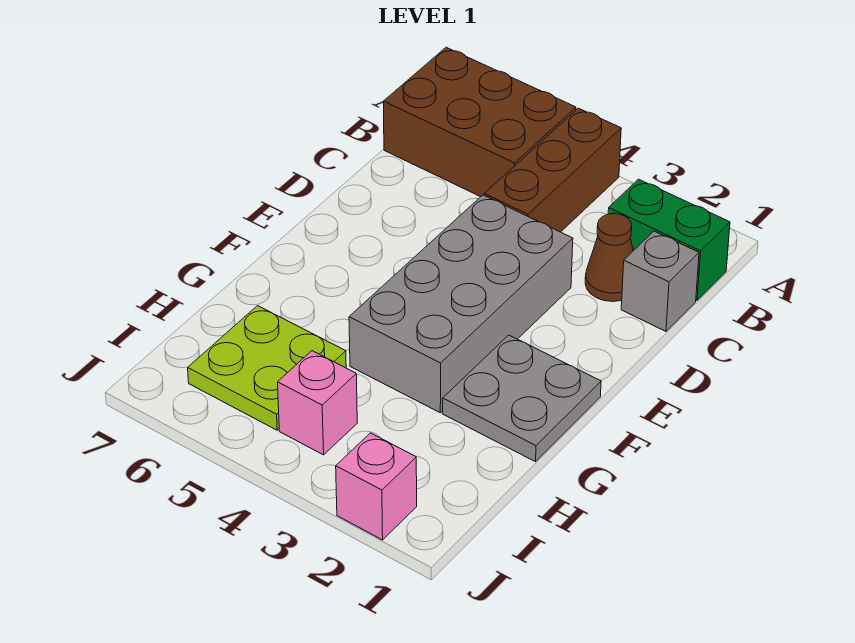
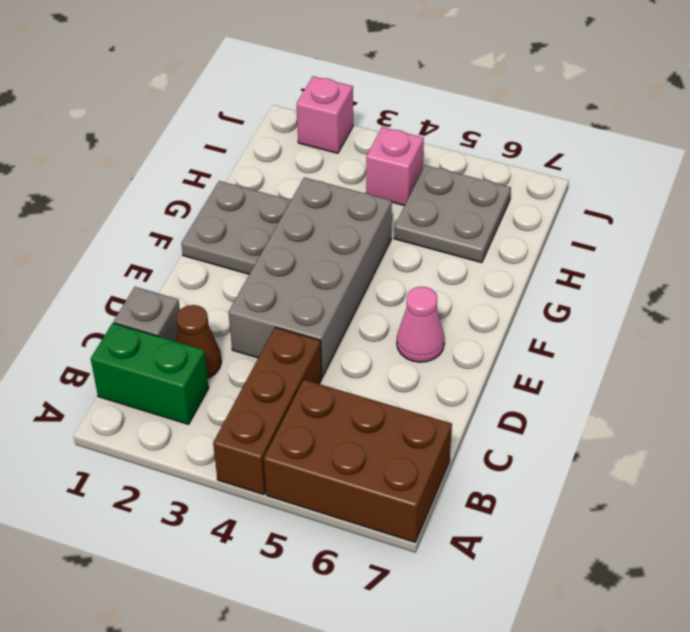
none -> pink 1x1 cone [397,287,444,362]
lime 2x2 plate [188,306,346,430] -> grey 2x2 plate [394,165,511,263]

